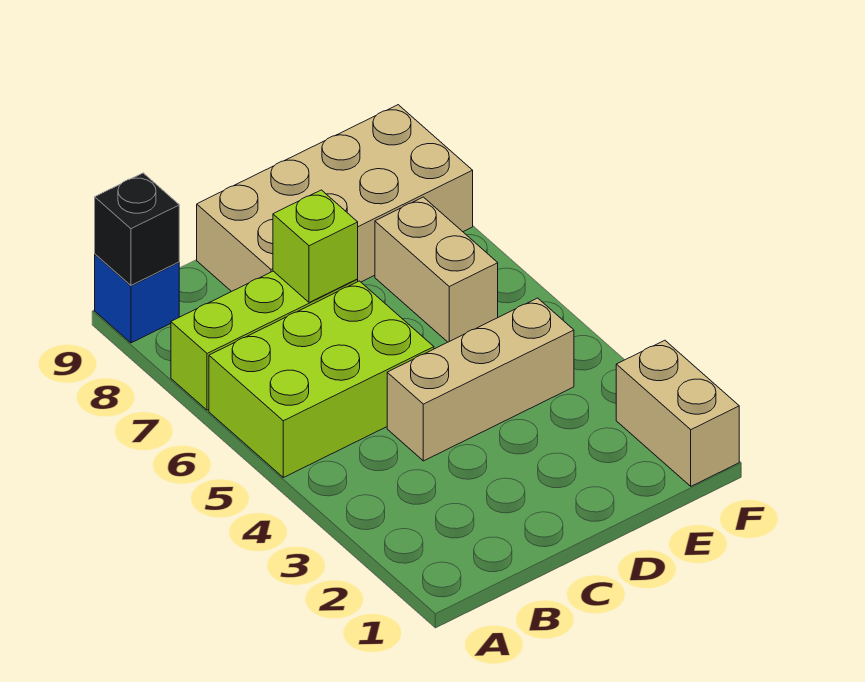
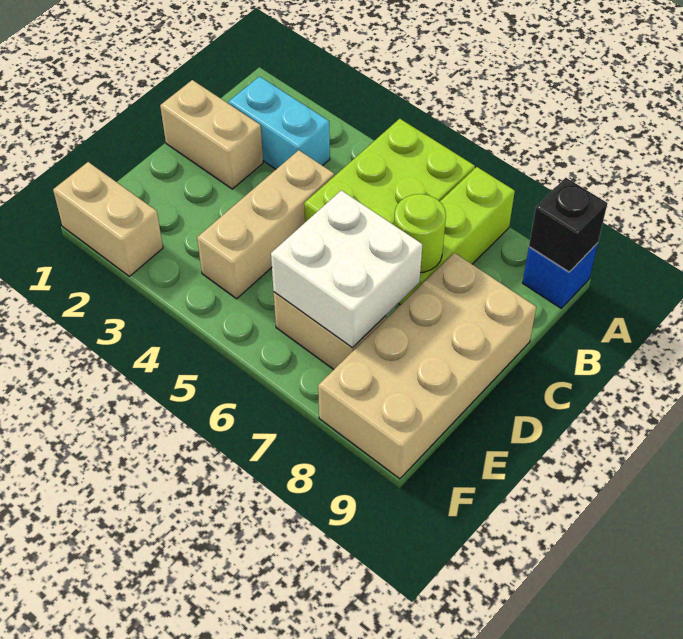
none -> cyan 1x2 brick [229,76,330,169]
none -> tan 1x2 brick [160,80,263,189]
lime 1x1 brick [273,190,358,303] -> lime 1x1 round brick [394,194,446,273]
none -> white 2x2 brick [271,190,422,348]

